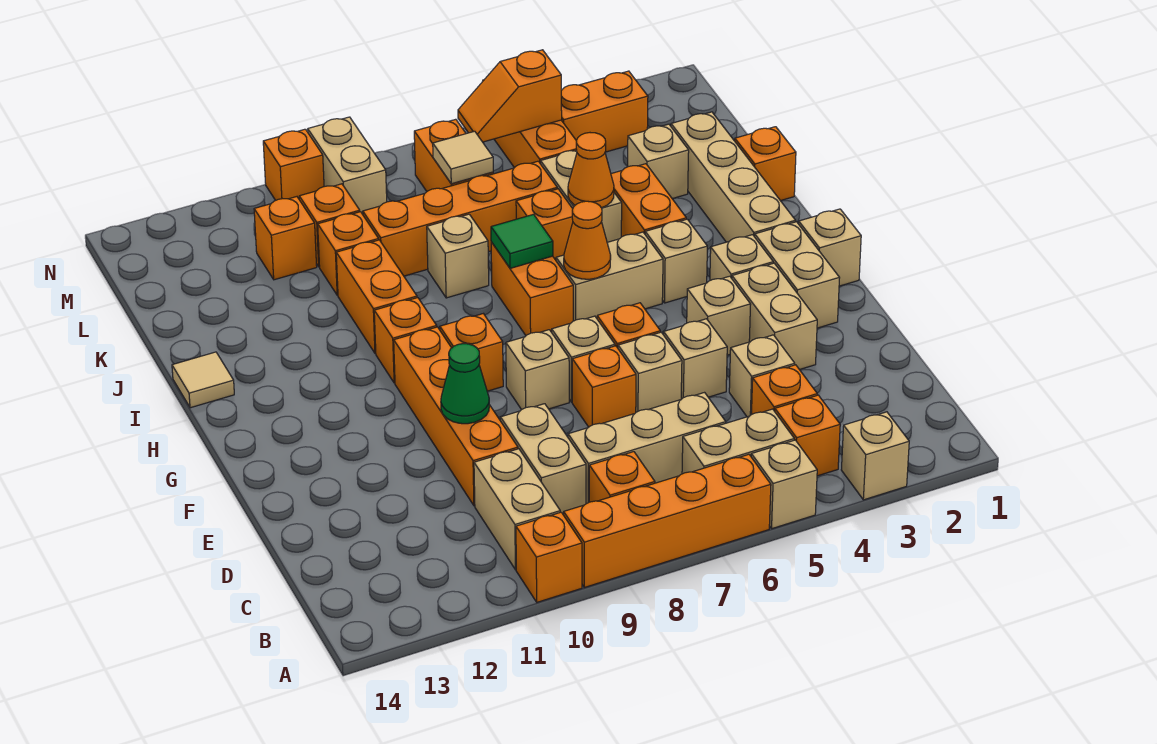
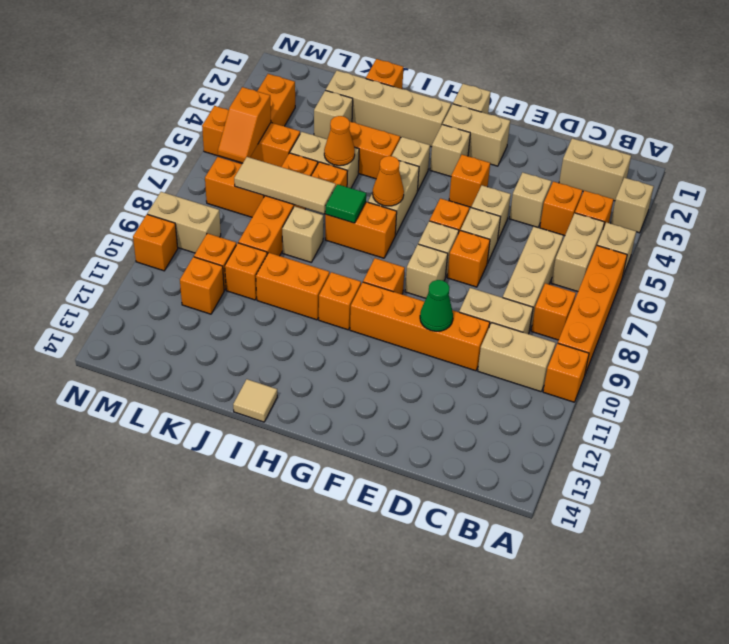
tan 1x2 brick [732,263,817,370] -> tan 1x2 brick moved to [559,138,631,201]
tan 1x1 brick [687,276,751,355] -> orange 1x1 brick [449,155,490,207]
tan 1x1 tile [433,131,493,184] -> tan 1x3 tile [234,157,336,214]

